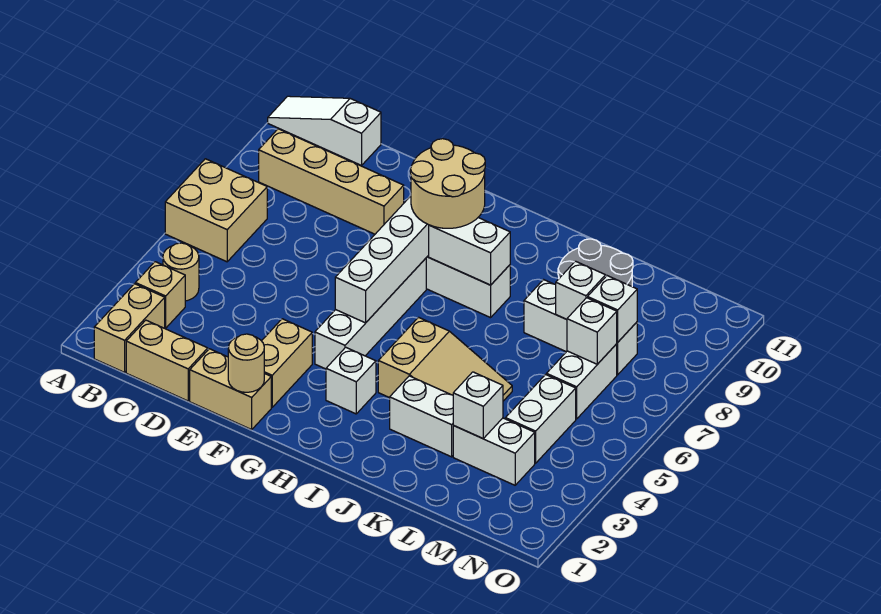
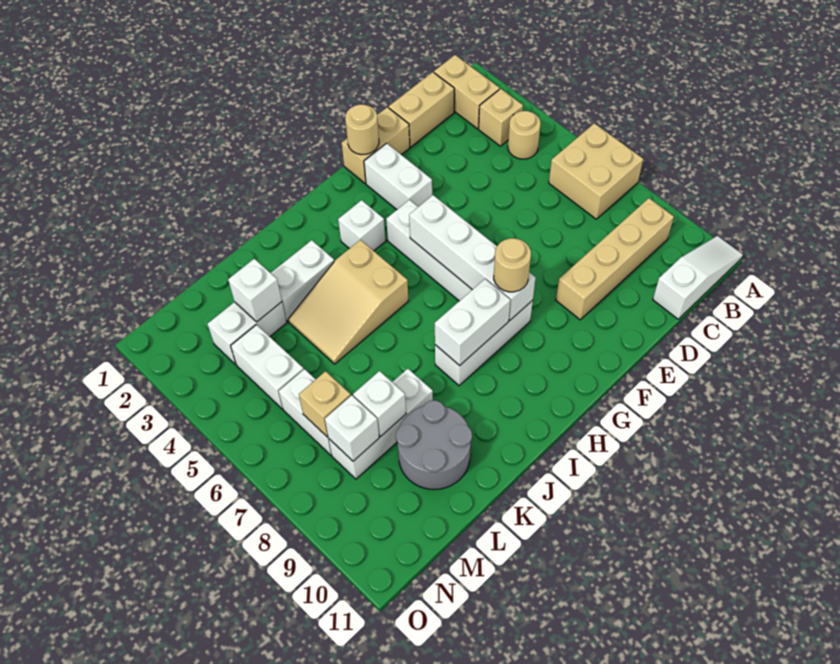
tan 1x2 brick [262,319,312,407] -> white 1x2 brick [364,143,432,210]
tan 2x2 round brick [410,139,485,228] -> tan 1x1 round brick [494,238,531,292]
white 1x1 brick [567,298,617,364] -> tan 1x1 brick [299,371,351,437]

